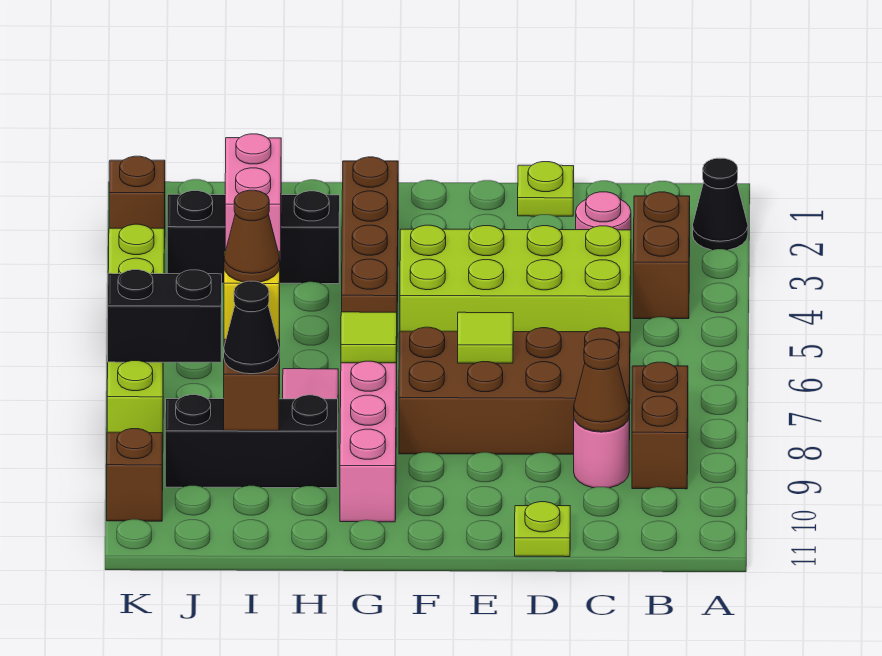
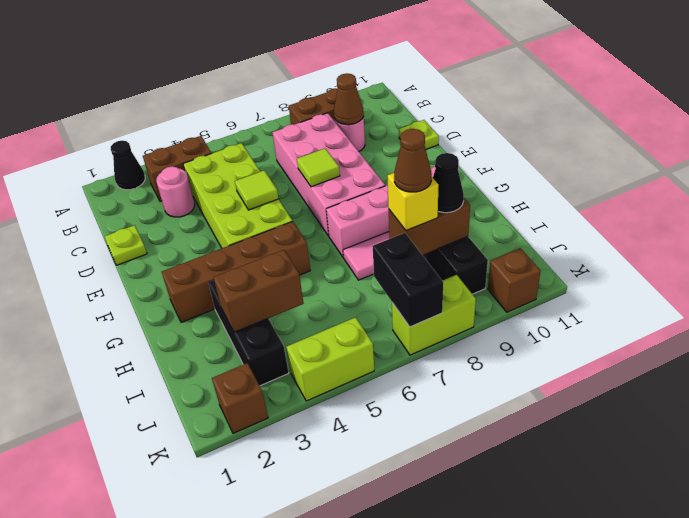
brown 2x4 brick [399,327,630,454] -> pink 2x4 brick [273,113,385,236]
lime 1x1 tile [341,312,397,363] -> lime 1x1 tile moved to [235,170,279,210]
pink 1x2 brick [225,134,281,260] -> brown 1x2 brick [213,250,304,332]

